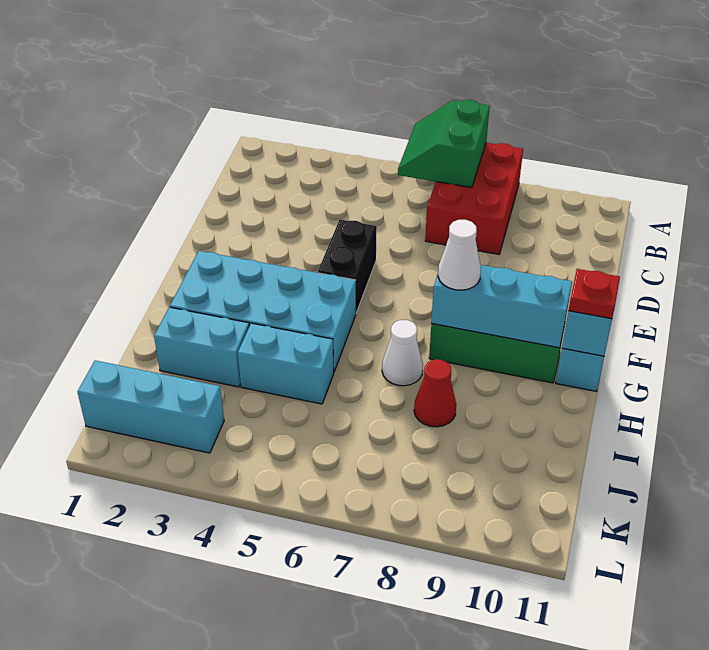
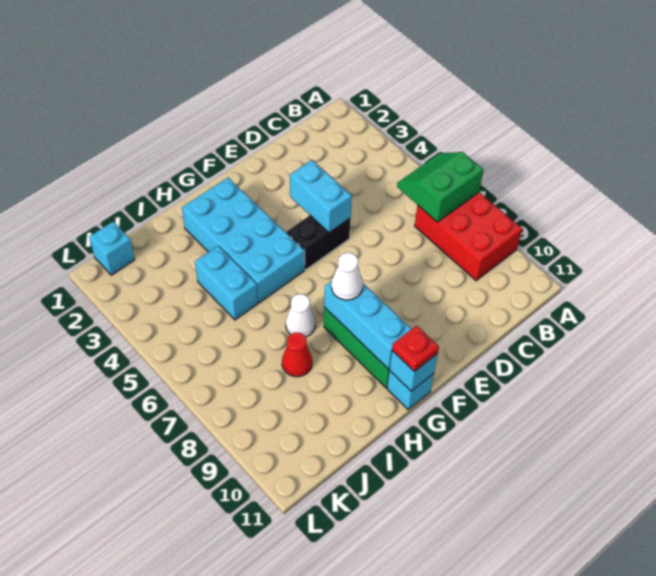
red 2x3 brick [425,143,523,254] -> red 2x3 brick turned to [415,192,522,281]
cyan 1x2 brick [154,307,249,387] -> cyan 1x2 brick moved to [290,160,352,233]
cyan 1x3 brick [78,361,224,453] -> cyan 1x1 brick [89,222,135,275]

